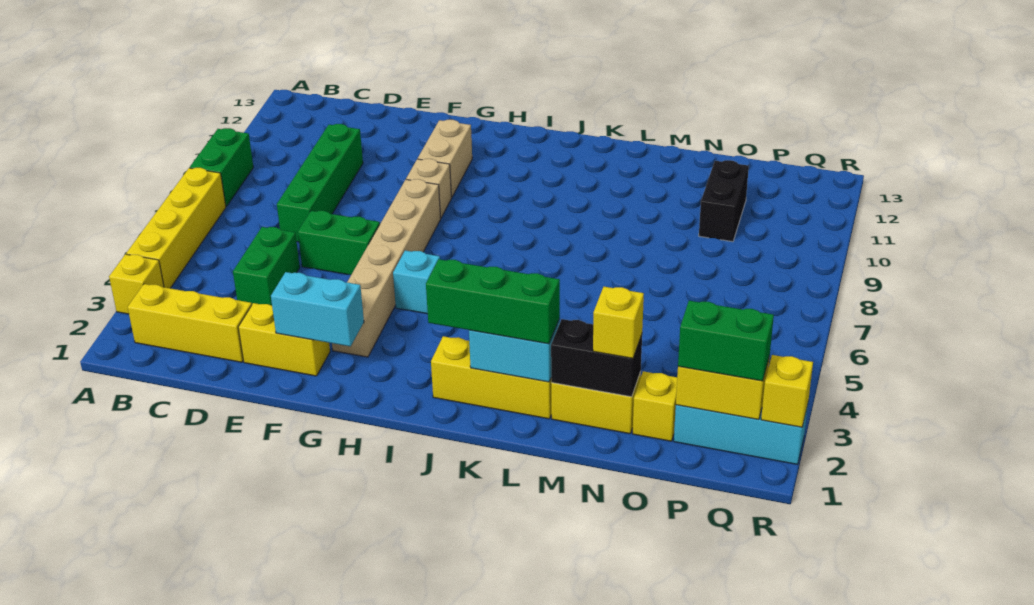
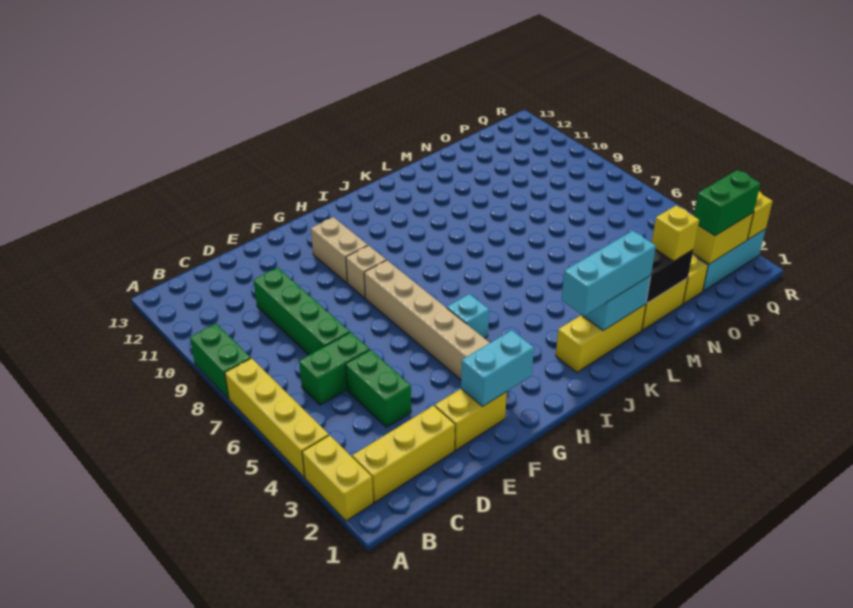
yellow 1x1 brick [109,254,164,314] -> yellow 1x2 brick [302,435,373,521]
green 1x2 brick [298,211,380,275] -> green 1x2 brick moved to [299,332,370,405]
green 1x3 brick [426,259,560,344] -> cyan 1x3 brick [561,231,656,316]
black 1x2 brick [699,160,749,242] -> none

